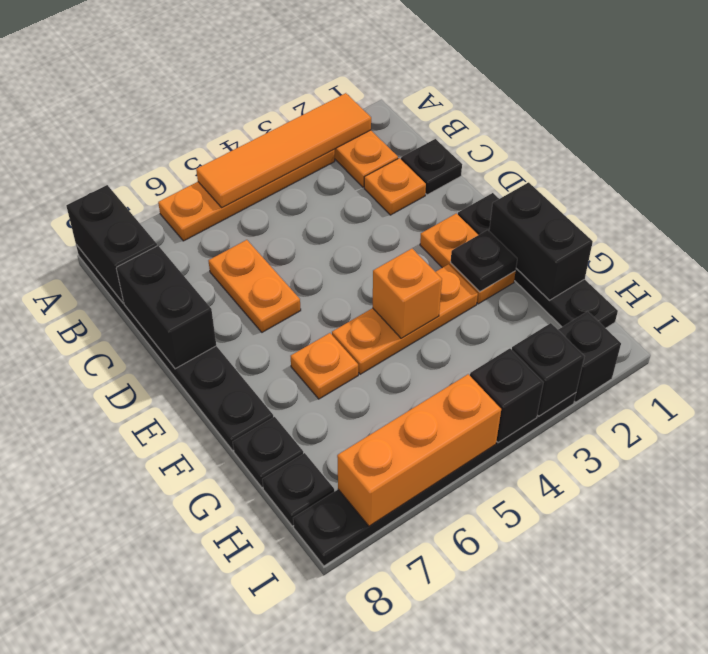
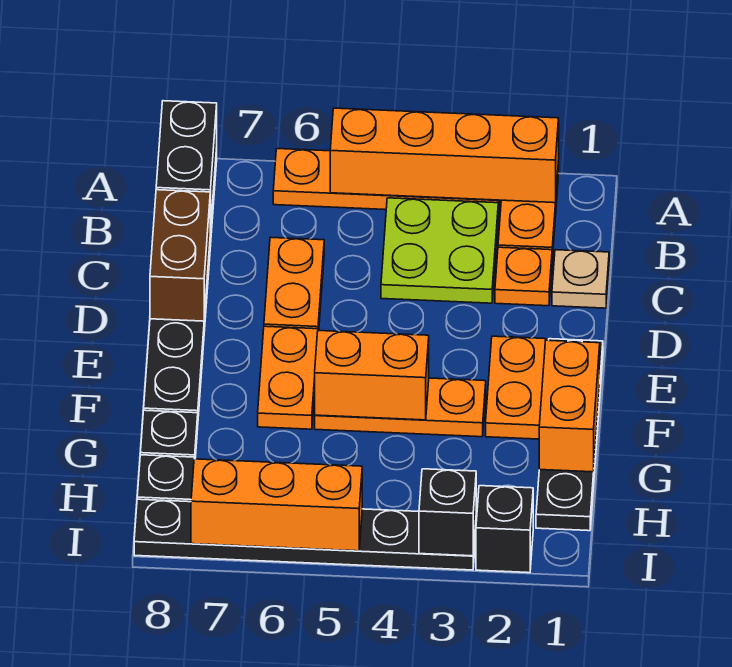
orange 1x4 tile [196,93,371,207] -> orange 1x4 brick [330,108,559,203]
none -> lime 2x2 plate [381,198,498,303]
black 1x1 plate [401,139,462,195] -> tan 1x1 plate [552,250,609,308]
black 1x2 brick [116,246,216,369] -> brown 1x2 brick [150,190,210,321]
black 1x2 brick [489,182,593,300] -> orange 1x2 brick [539,340,600,472]
black 1x1 plate [451,230,517,292] -> none
orange 1x1 brick [373,249,442,339] -> orange 1x2 brick [315,331,429,420]
orange 1x1 plate [291,333,358,399] -> orange 1x2 plate [258,326,318,429]
black 1x1 brick [470,349,543,443] -> none

